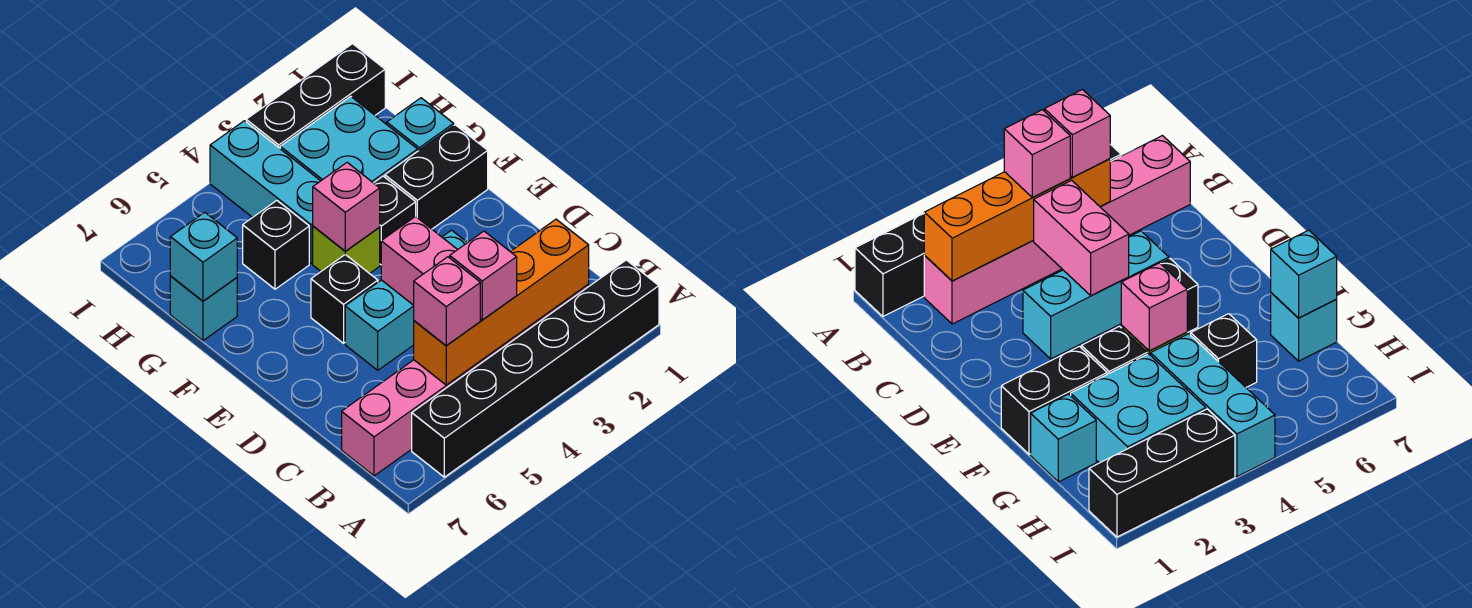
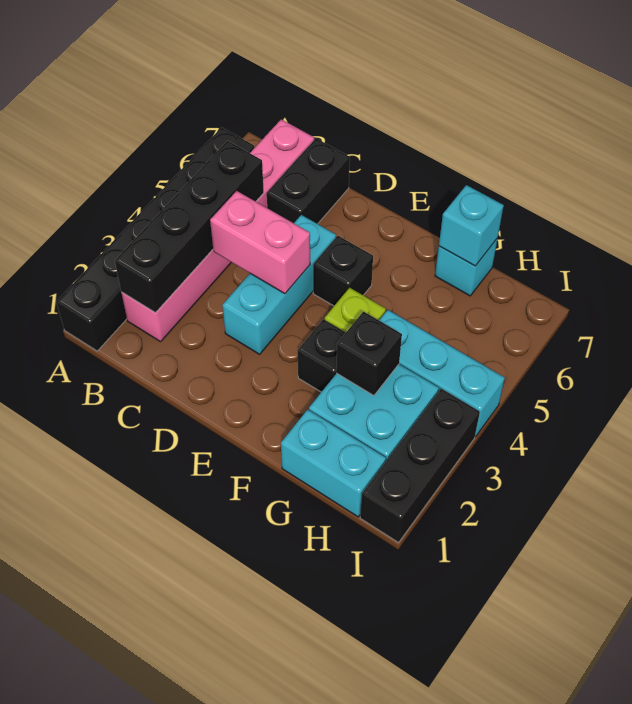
orange 1x4 brick [414,219,589,385] -> black 1x4 brick [115,141,264,313]
pink 1x1 brick [450,231,517,320] -> none
pink 1x1 brick [414,257,480,346] -> none
black 1x2 brick [385,125,488,229] -> black 1x2 brick moved to [267,138,350,224]
pink 1x1 brick [313,163,380,251] -> none
cyan 1x1 brick [387,98,454,151] -> cyan 1x2 brick [281,409,386,517]
black 1x1 brick [243,201,309,289] -> black 1x1 brick moved to [336,312,402,396]

